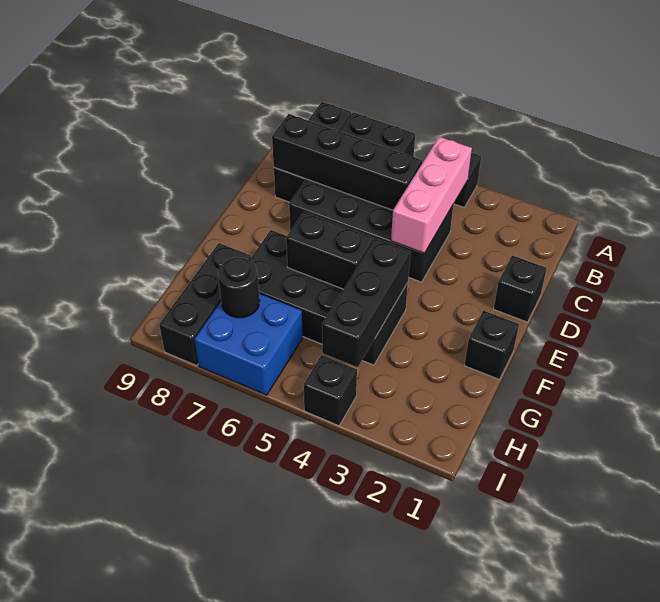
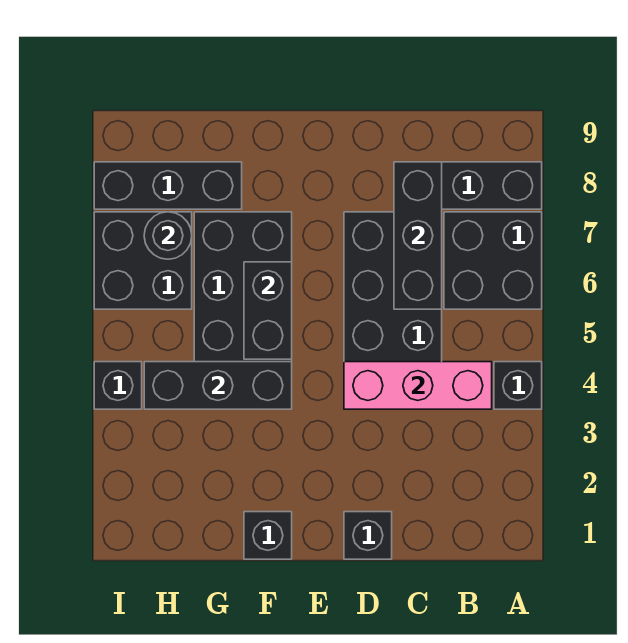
black 1x4 brick [272,114,422,210] -> black 1x3 brick [394,162,442,309]
blue 2x2 brick [194,293,303,395] -> black 2x2 brick [94,212,192,309]

